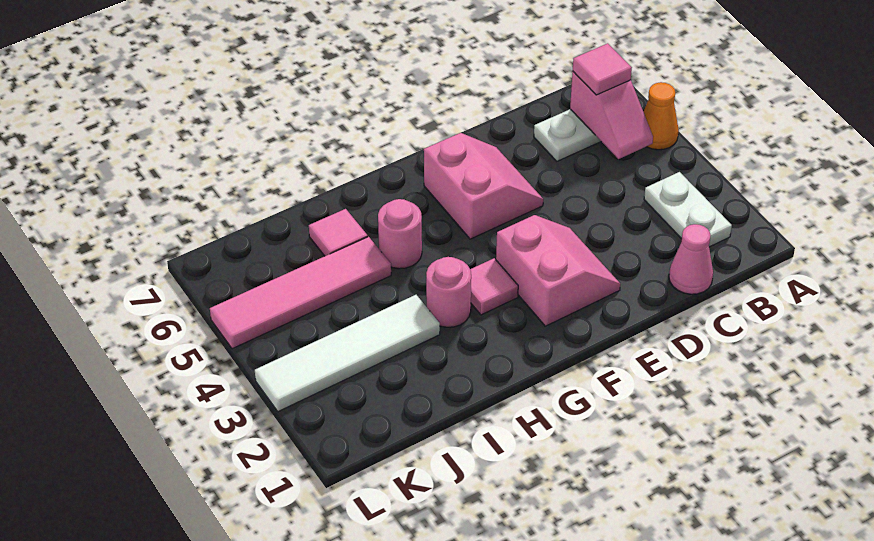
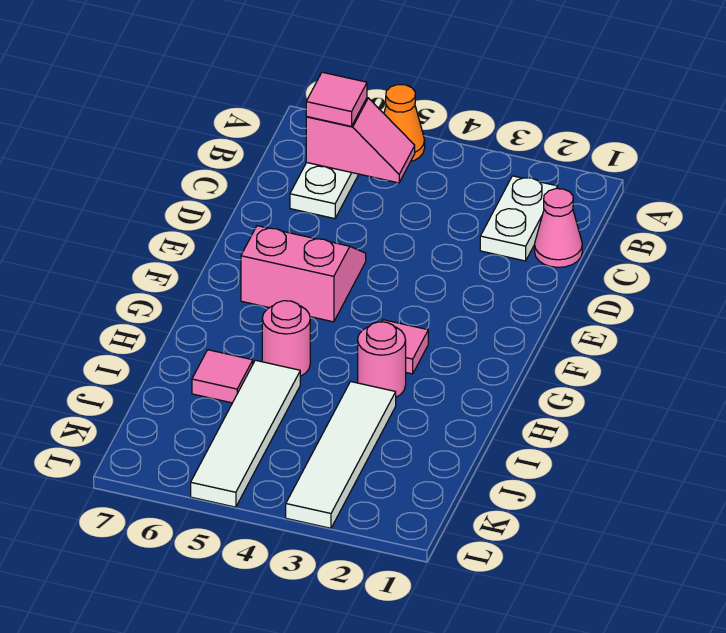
white 1x2 plate [644,172,732,247] -> white 1x2 plate turned to [480,176,558,261]
pink 2x2 slope [496,215,620,326] -> none
pink 1x4 tile [210,237,391,349] -> white 1x4 tile [191,360,300,507]

